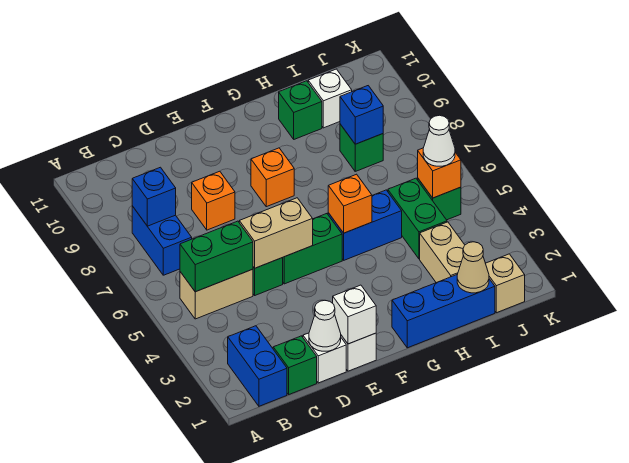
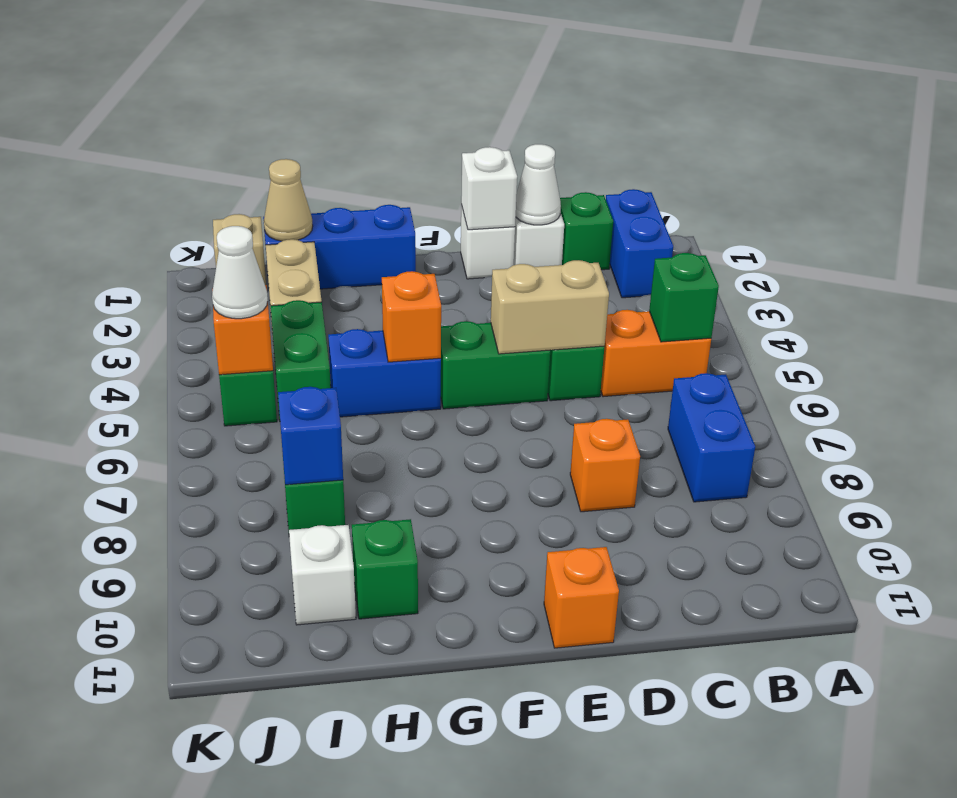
tan 1x2 brick [180,269,253,319] -> orange 1x2 brick [601,310,711,397]
green 1x2 brick [180,221,253,292] -> green 1x1 brick [649,253,719,342]
blue 1x1 brick [132,167,176,226] -> none
orange 1x1 brick [251,148,294,207] -> orange 1x1 brick moved to [544,547,619,648]

